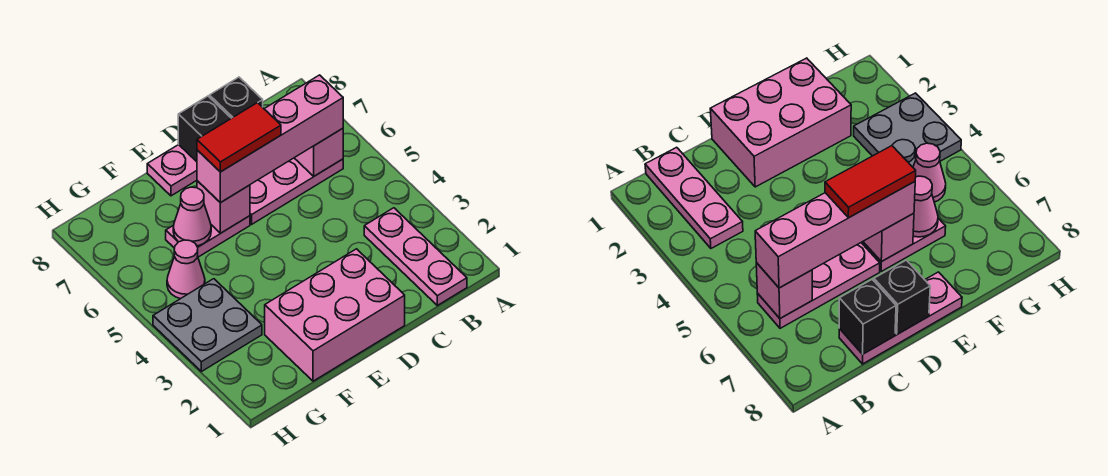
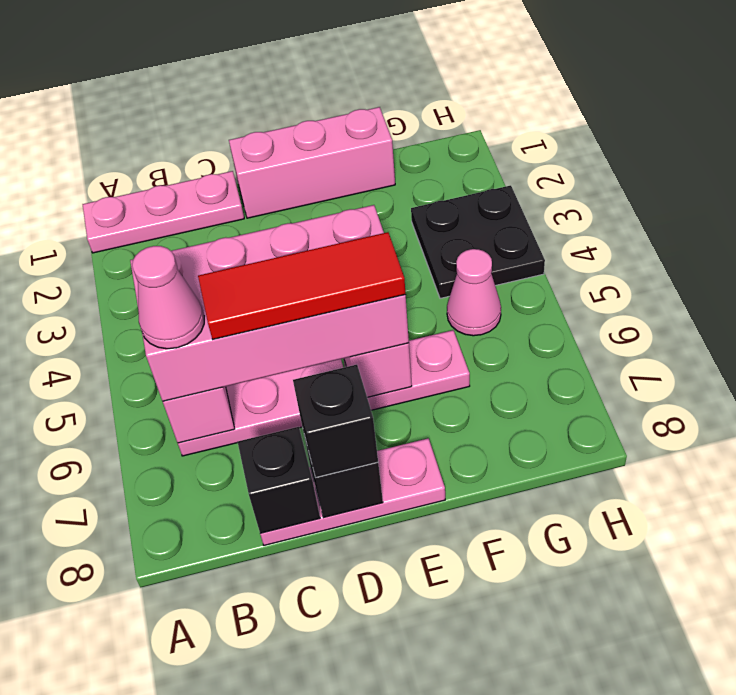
pink 1x3 plate [364,208,467,305] -> pink 1x3 plate turned to [83,171,244,253]
pink 1x4 brick [197,75,343,203] -> pink 2x4 brick [130,205,409,401]
pink 2x3 brick [265,249,405,381] -> pink 1x3 brick [229,107,395,218]
red 1x2 tile [197,103,281,172] -> red 1x3 tile [198,232,406,339]
none -> black 1x1 brick [293,365,378,478]
pink 1x1 cone [173,187,211,246] -> pink 1x1 cone moved to [132,246,204,349]
grey 2x2 plate [153,279,262,372] -> black 2x2 plate [411,185,545,298]

